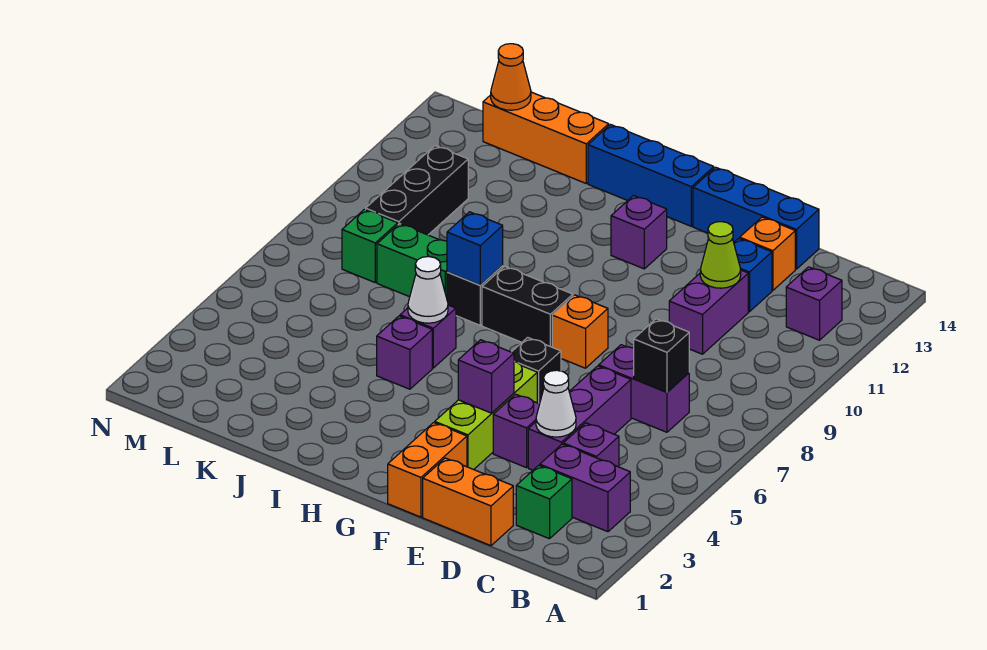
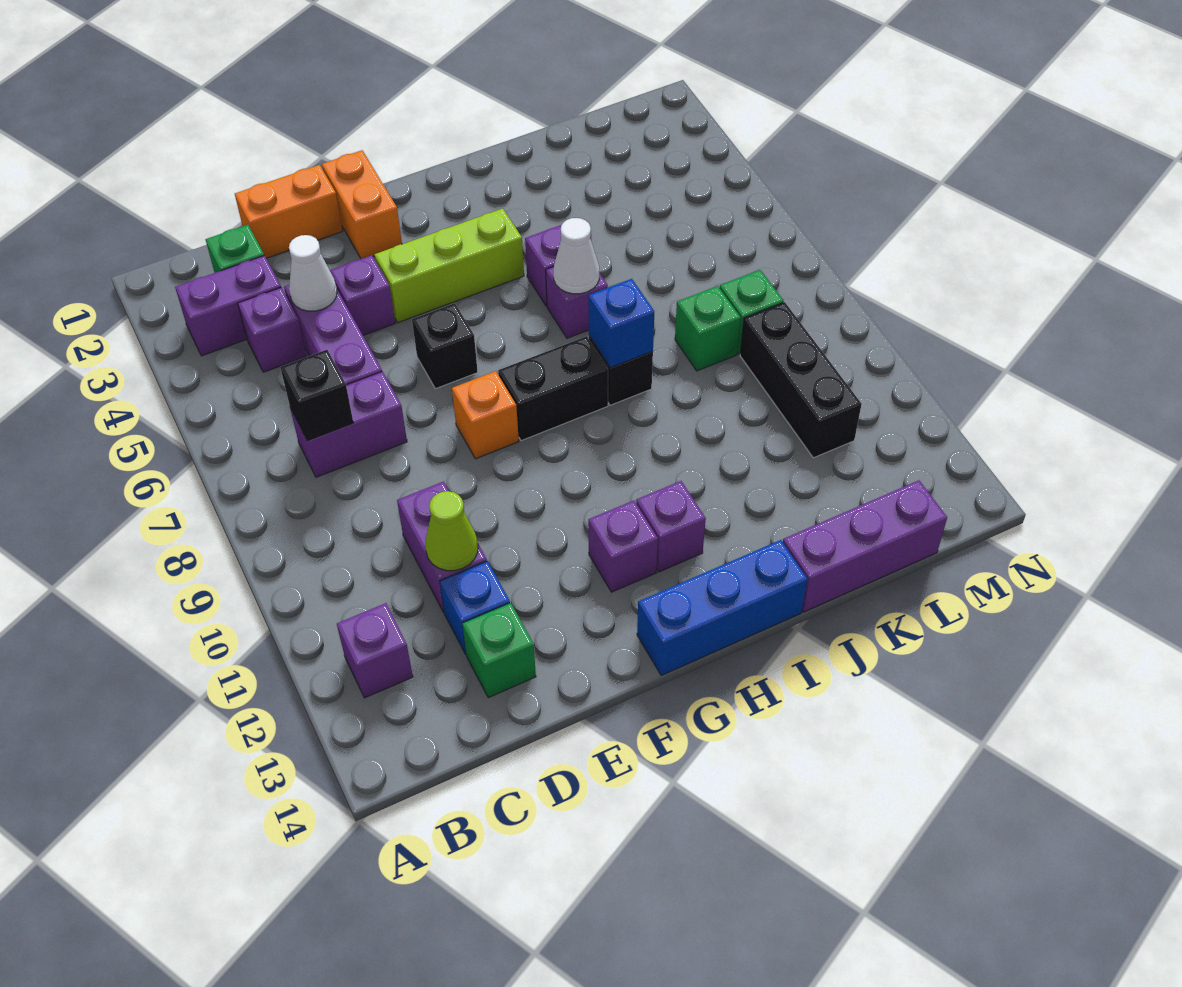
orange 1x1 brick [740,217,795,290] -> green 1x1 brick [462,603,536,698]
blue 1x3 brick [693,167,819,269] -> none
lime 1x3 brick [435,362,537,470] -> lime 1x3 brick turned to [374,208,524,323]
purple 1x1 brick [458,340,514,413] -> purple 1x1 brick moved to [636,481,706,572]
green 1x2 brick [377,224,447,298] -> green 1x1 brick [675,286,741,371]
orange 1x3 brick [483,92,609,183] -> purple 1x3 brick [783,480,947,612]
orange 1x1 cone [491,44,531,110] -> none

